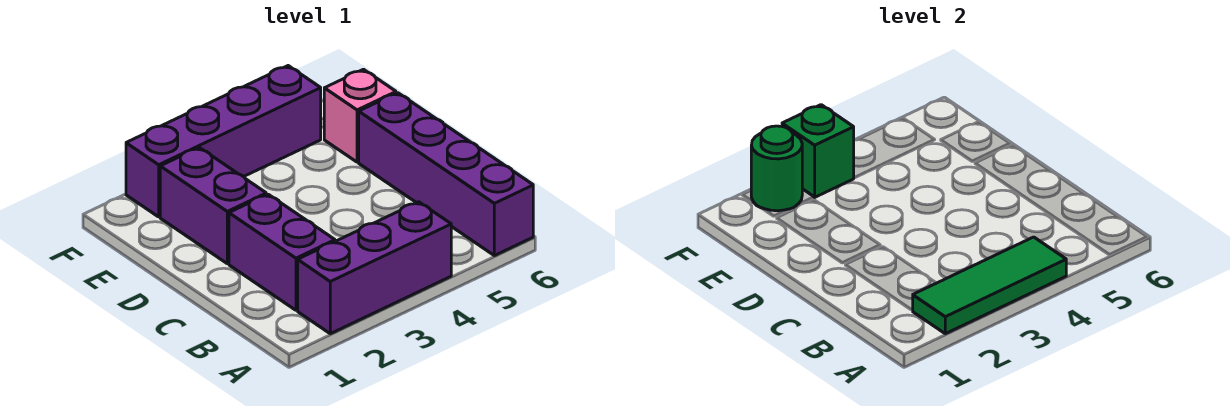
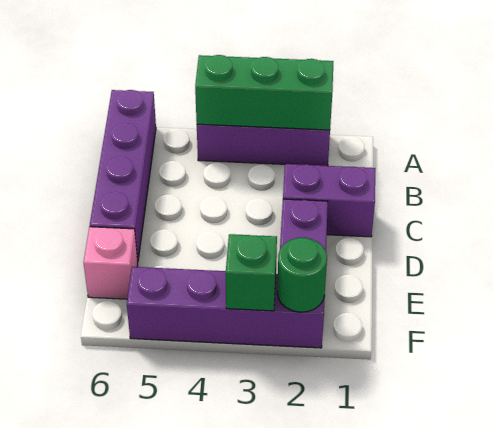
green 1x3 tile [913,237,1066,334] -> green 1x3 brick [195,55,333,130]
purple 1x2 brick [229,194,335,310] -> purple 1x2 brick turned to [283,164,375,237]

